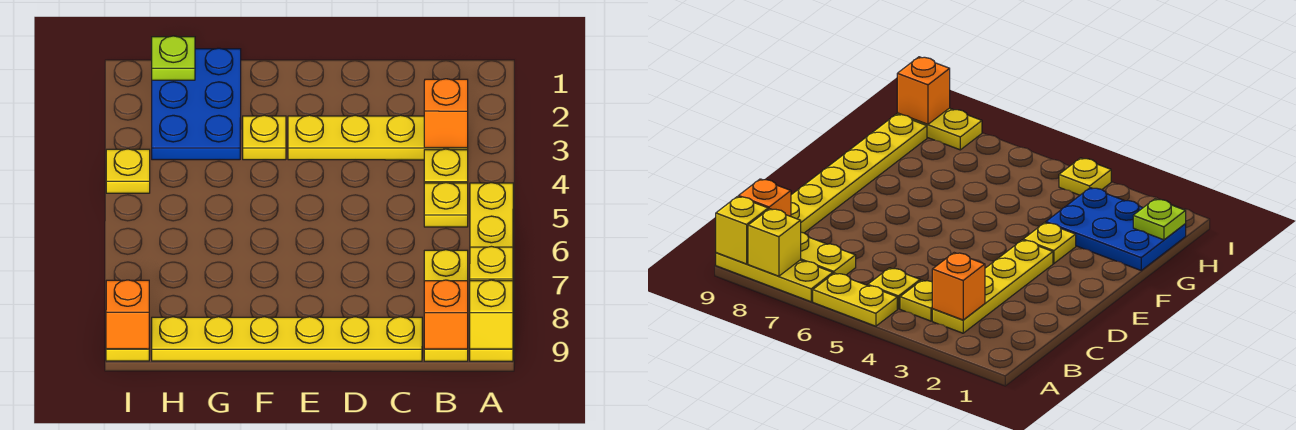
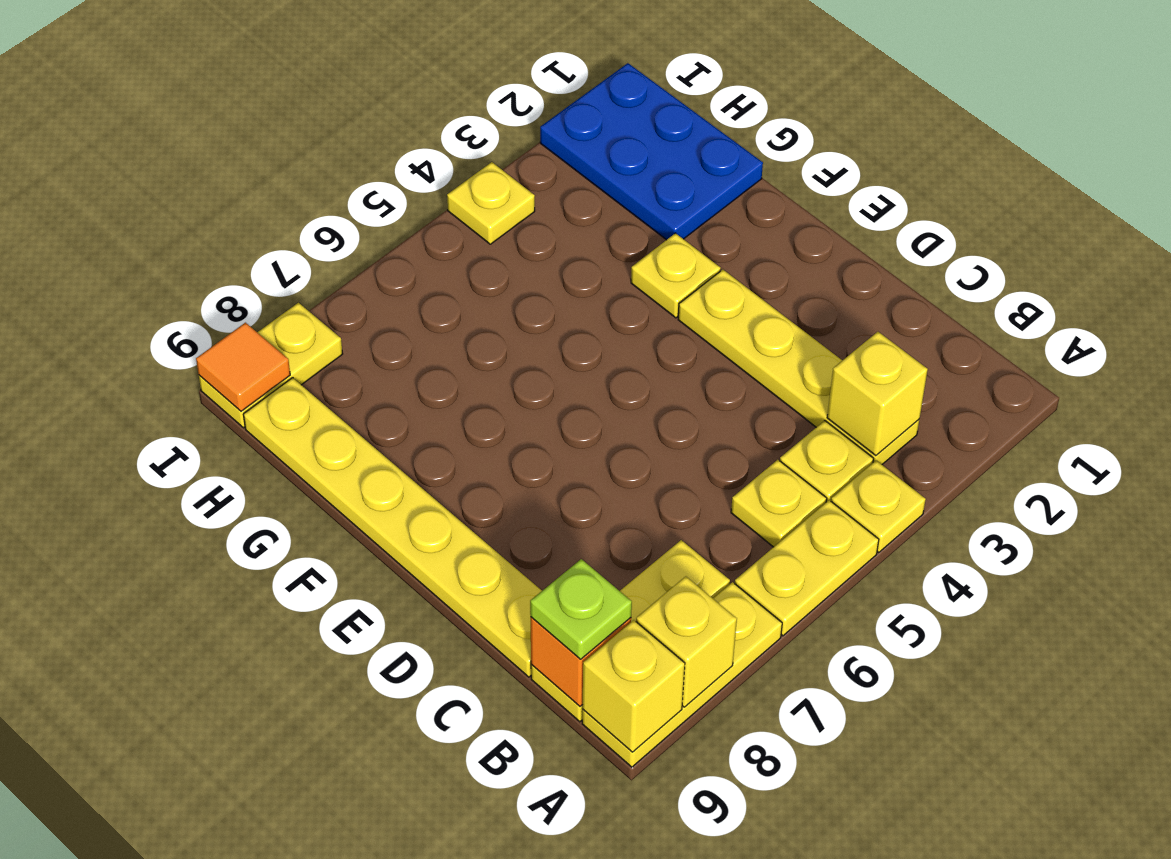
none -> yellow 1x1 plate [831,461,926,553]
orange 1x1 brick [424,79,468,148] -> yellow 1x1 brick [827,332,928,456]
blue 2x3 plate [152,48,241,160] -> blue 2x3 plate turned to [540,63,763,240]
lime 1x1 plate [152,36,195,80] -> lime 1x1 plate moved to [530,559,632,659]
orange 1x1 brick [106,280,149,349] -> orange 1x1 tile [196,323,290,411]

